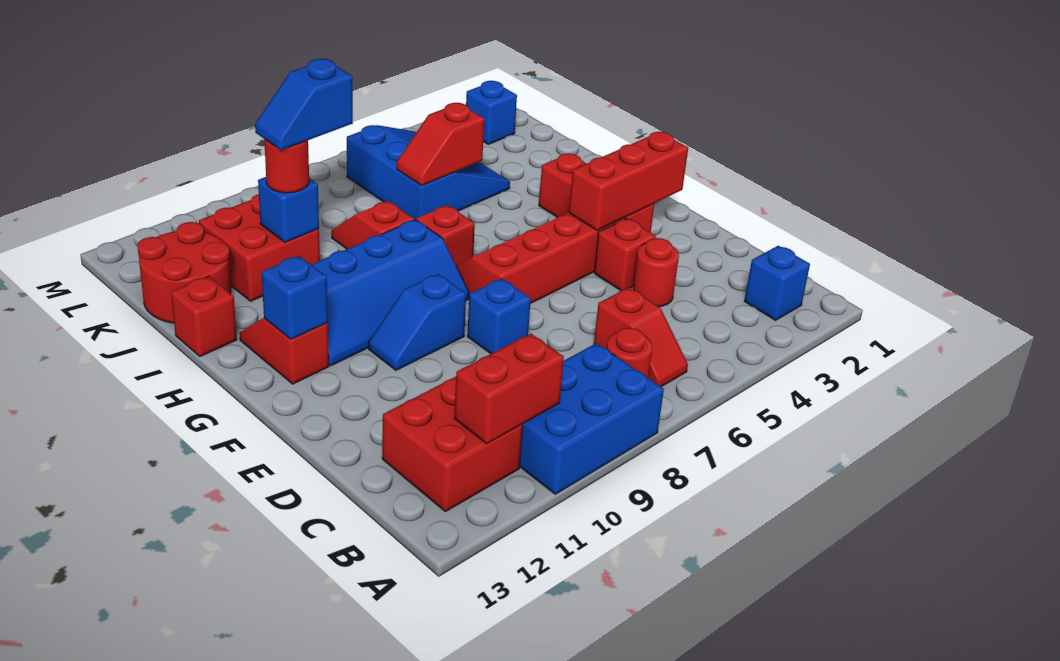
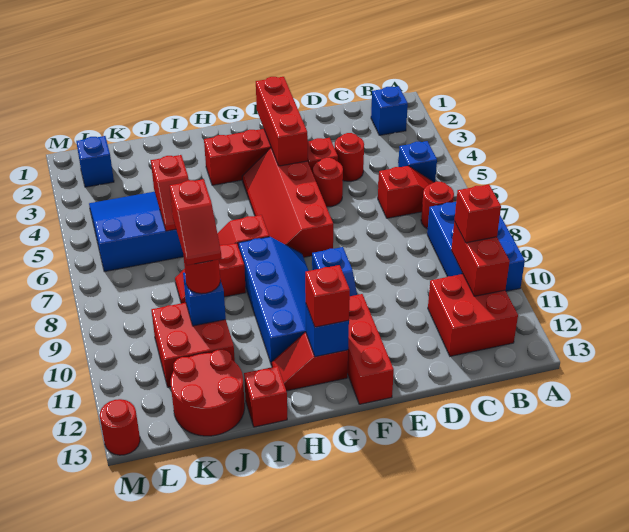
none -> red 1x1 brick [454,184,501,243]
none -> red 1x1 round brick [313,158,343,207]
blue 1x1 brick [467,278,531,354] -> blue 1x1 brick moved to [398,141,437,182]
none -> red 1x3 brick [348,294,394,404]
none -> red 1x1 brick [305,265,350,327]
blue 1x2 slope [255,59,353,150] -> red 1x2 slope [170,179,222,265]
none -> red 1x1 round brick [100,399,140,455]

